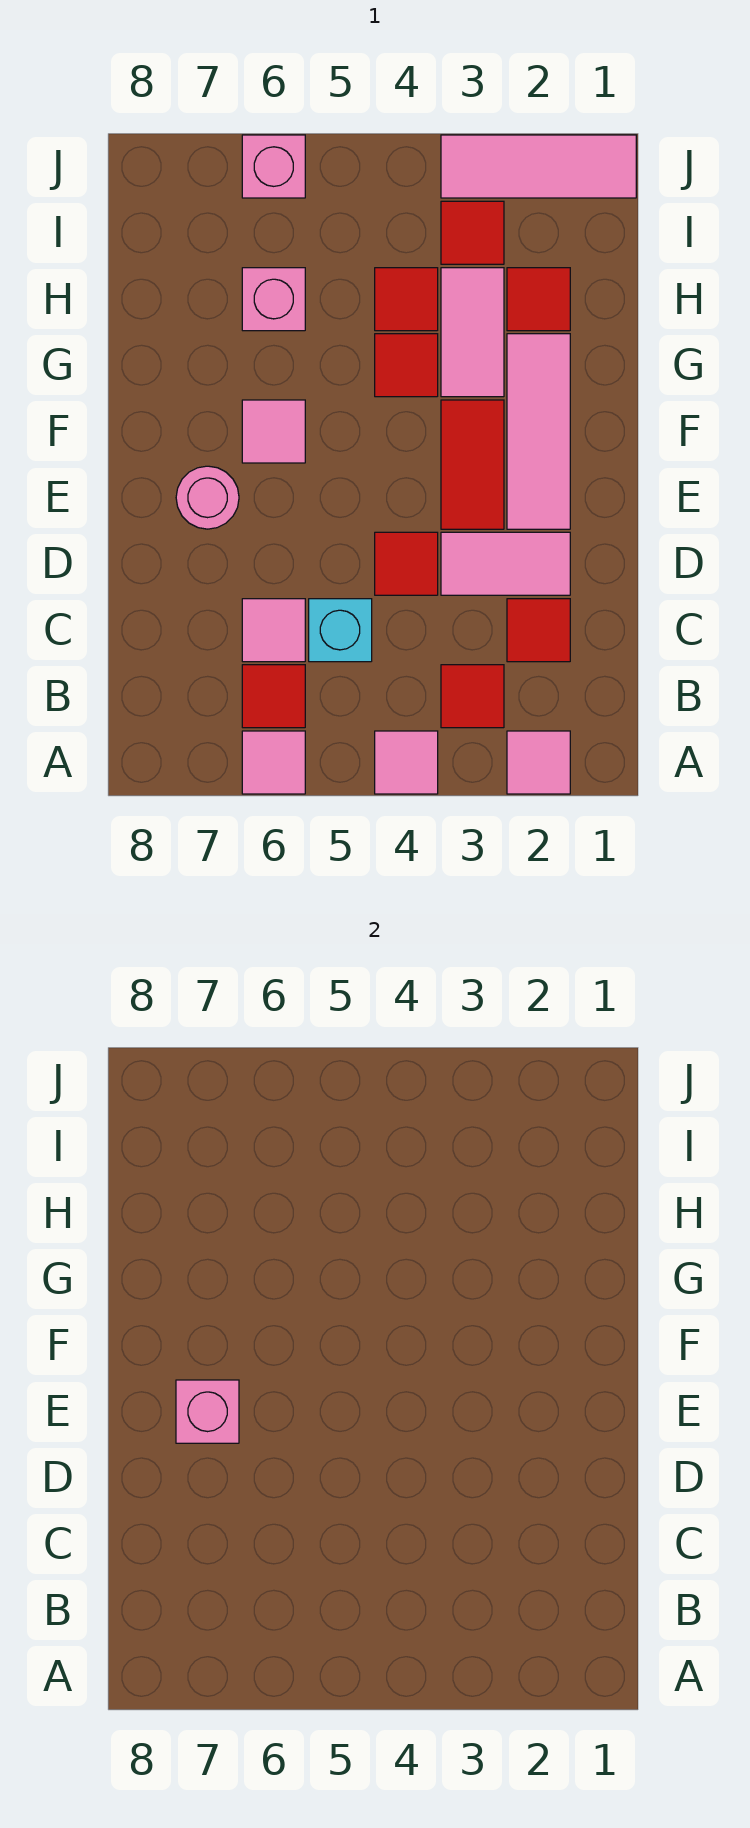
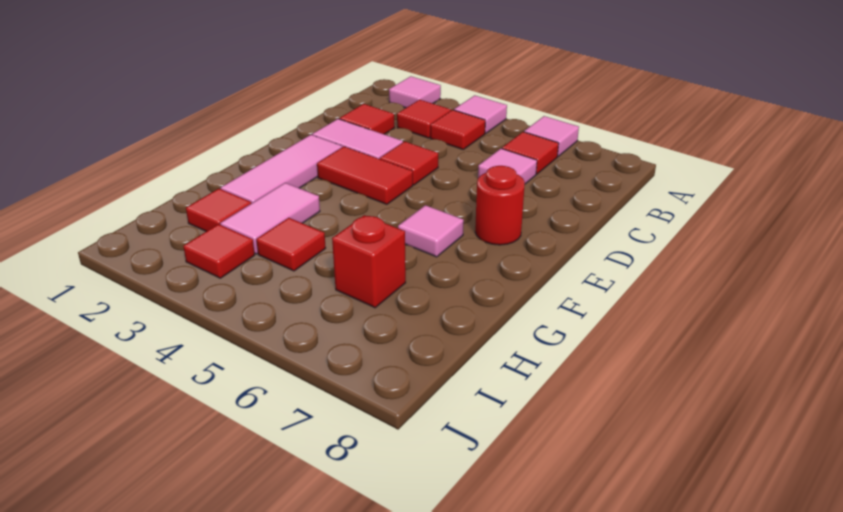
cyan 1x1 brick [309,599,372,662] -> none
red 1x2 tile [441,400,504,529] -> red 1x2 tile turned to [317,147,413,204]
pink 1x1 round brick [176,466,239,529] -> red 1x1 round brick [475,166,525,245]
pink 1x1 brick [176,1380,239,1443] -> none
red 1x1 tile [375,334,438,397] -> red 1x1 tile moved to [430,110,485,149]
pink 1x1 brick [242,268,305,331] -> red 1x1 brick [332,215,406,308]
pink 1x3 tile [441,135,636,198] -> none
pink 1x1 brick [242,135,305,198] -> none

